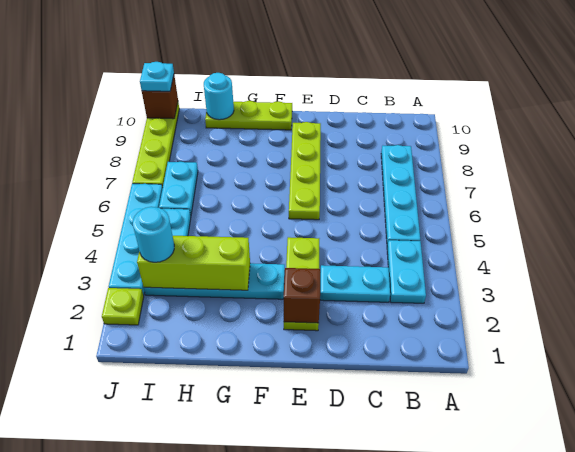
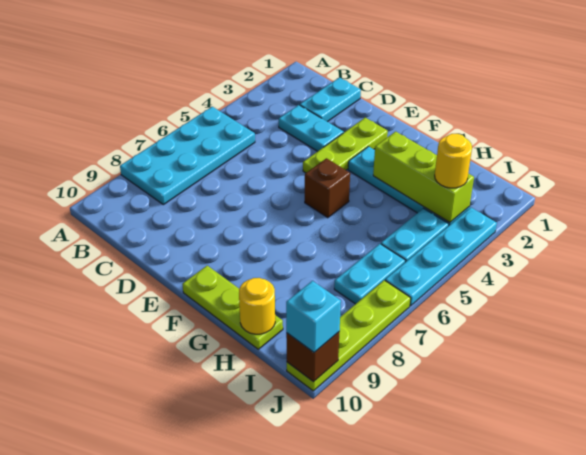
cyan 1x2 plate [387,240,426,303] -> cyan 1x2 plate moved to [300,78,361,122]
cyan 1x4 plate [381,145,420,246] -> cyan 2x4 plate [120,107,255,205]
brown 1x1 brick [283,268,320,323] -> brown 1x1 brick moved to [305,158,350,218]
lime 1x4 plate [289,122,321,220] -> none
cyan 1x1 round brick [204,73,234,120] -> yellow 1x1 round brick [239,278,275,334]
cyan 1x1 round brick [133,207,174,262] -> yellow 1x1 round brick [435,134,472,188]
lime 1x1 plate [102,288,144,325] -> none
cyan 1x1 plate [140,62,174,91] -> cyan 1x1 brick [286,281,341,352]

